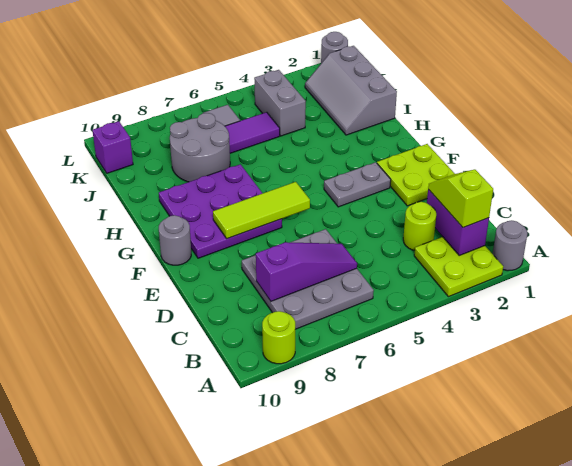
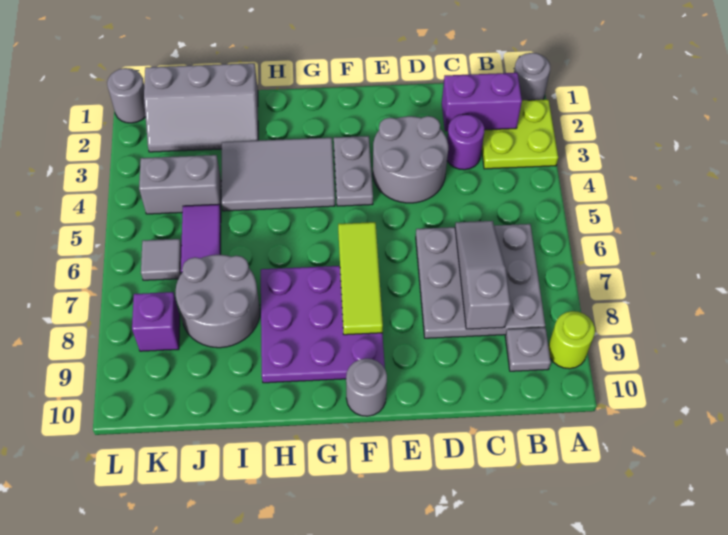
lime 1x2 slope [428,169,493,228] -> none
none -> grey 1x1 plate [505,328,551,371]
lime 1x1 round brick [403,202,436,251] -> purple 1x1 round brick [447,114,485,170]
purple 1x3 slope [255,242,357,301] -> grey 1x3 slope [455,221,510,329]
none -> grey 2x2 round brick [373,116,448,203]
lime 2x2 plate [377,144,455,206] -> none
none -> grey 2x3 tile [221,138,335,211]
purple 1x1 brick [92,121,133,173] -> purple 1x1 brick moved to [132,292,180,351]

